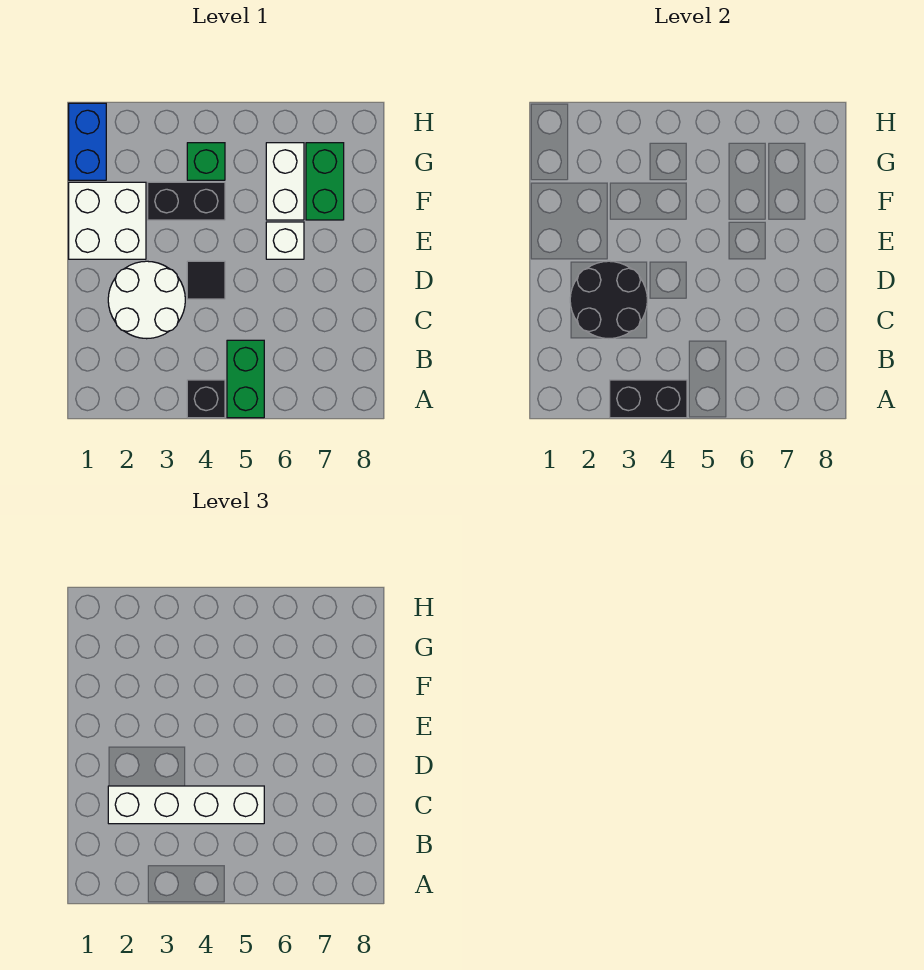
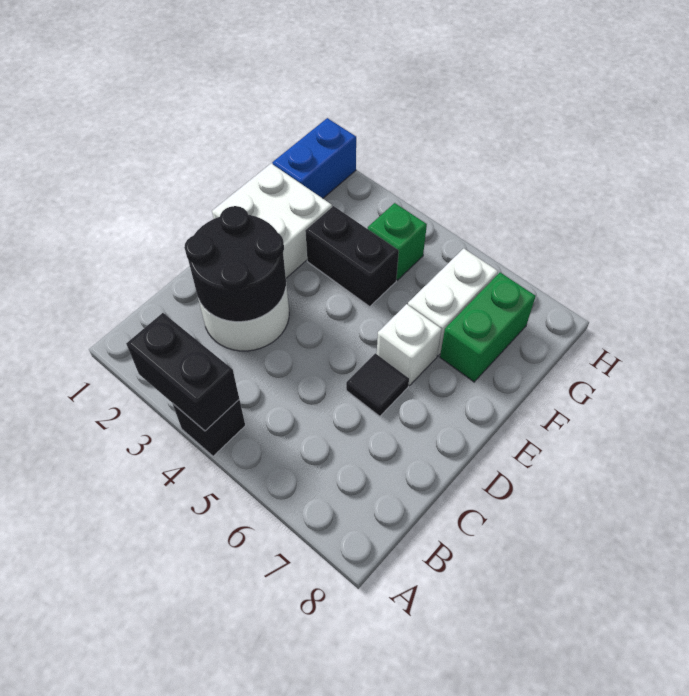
green 1x2 brick [227,340,264,418] -> none
white 1x4 brick [108,786,264,824] -> none
black 1x1 tile [187,261,225,299] -> black 1x1 tile moved to [346,353,409,416]

